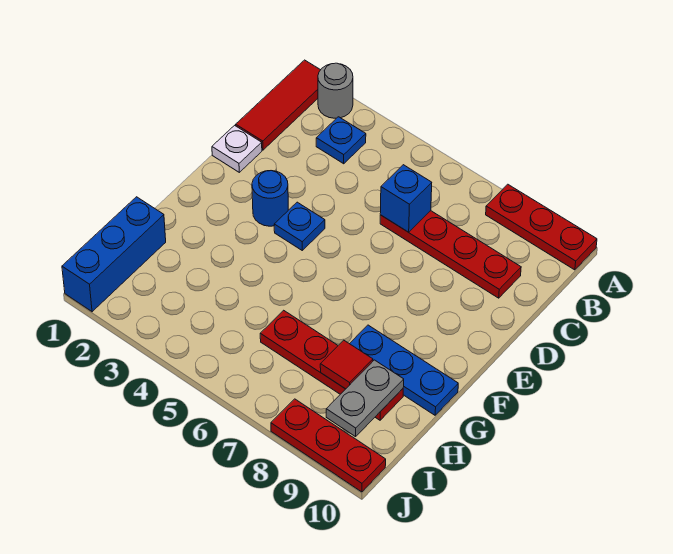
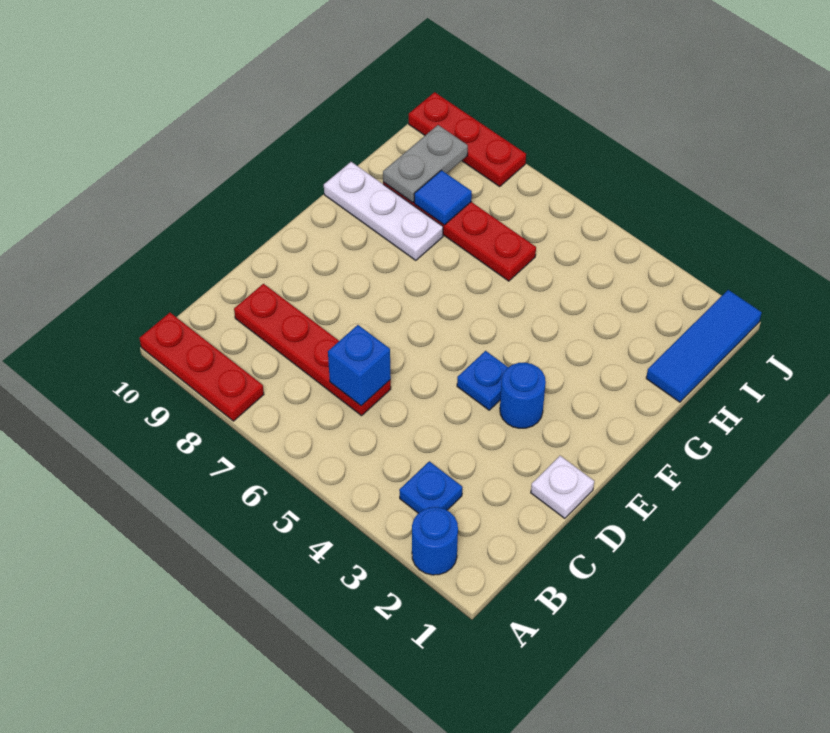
red 1x3 tile [236,60,320,150] -> none
grey 1x1 round brick [318,63,353,118] -> blue 1x1 round brick [412,507,458,575]
blue 1x3 plate [350,325,458,415] -> white 1x3 plate [324,162,443,260]
blue 1x3 brick [62,197,166,312] -> blue 1x3 tile [646,290,762,402]
red 1x1 tile [320,340,373,389] -> blue 1x1 tile [414,170,472,225]

